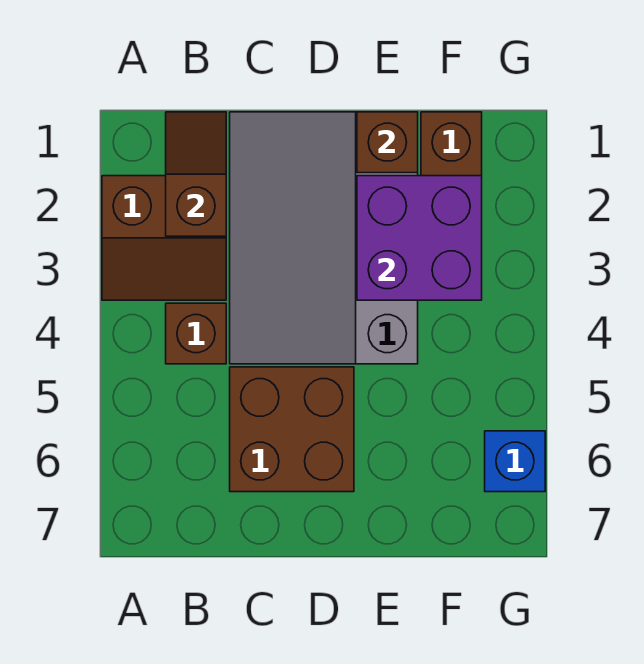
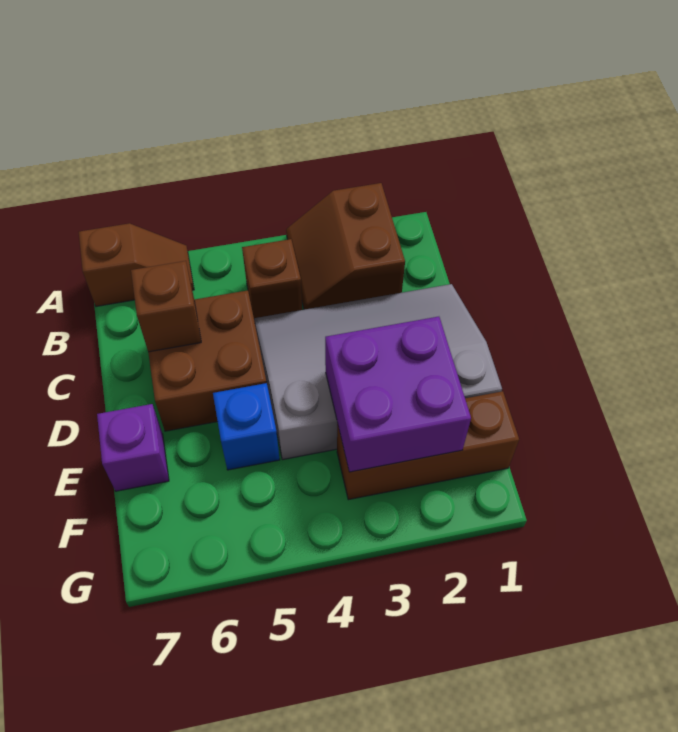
brown 1x2 slope [166,112,226,236] -> brown 1x2 slope moved to [79,223,194,306]
brown 1x1 brick [357,112,418,173] -> brown 1x1 brick moved to [131,261,201,352]
none -> purple 1x1 brick [97,404,169,491]
blue 1x1 brick [485,431,545,492] -> blue 1x1 brick moved to [213,383,280,470]

